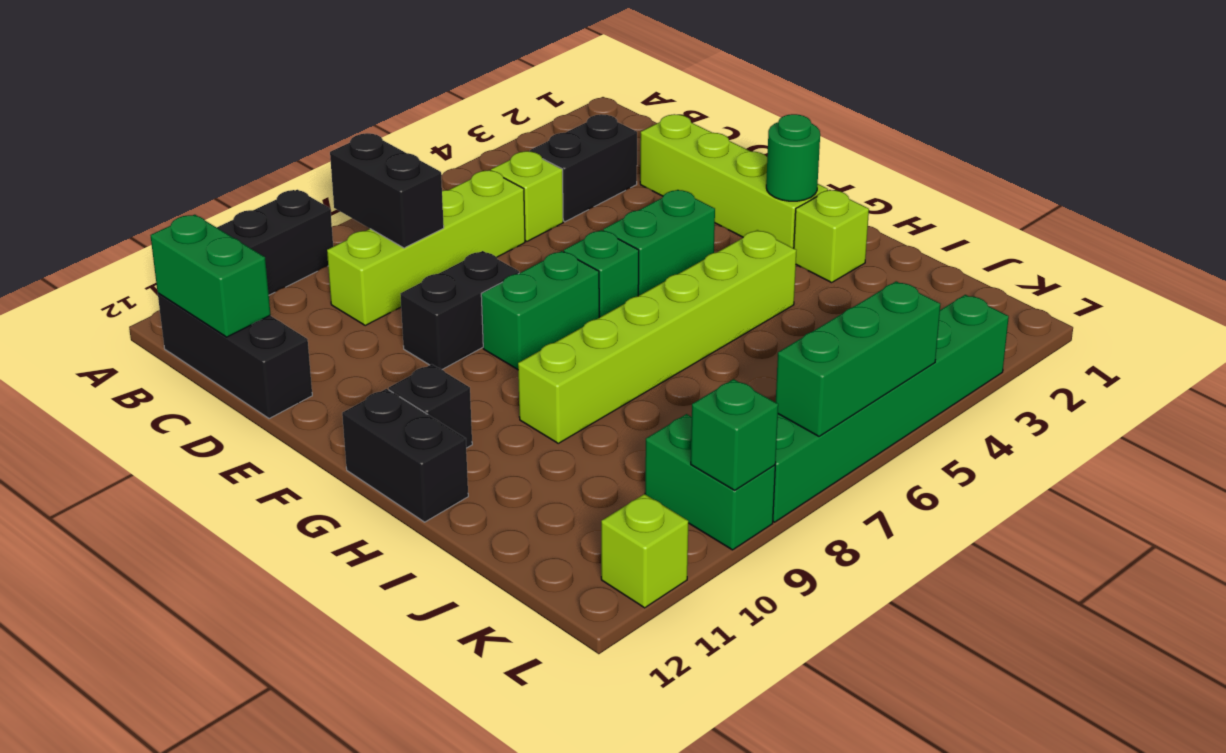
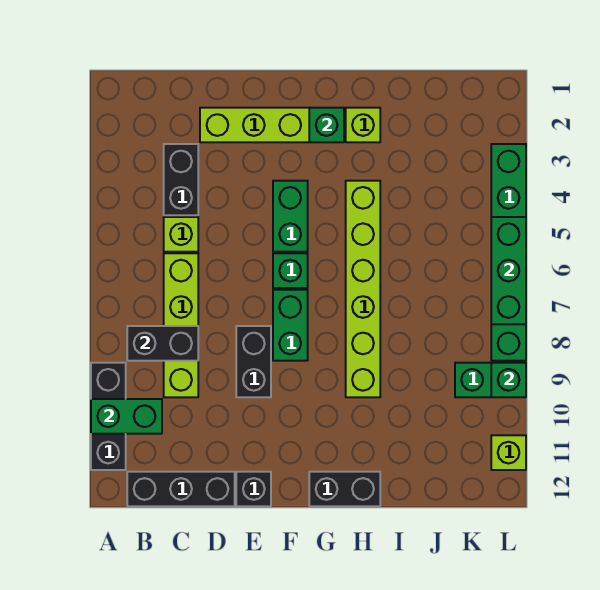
green 1x2 brick [150,215,271,337] -> green 1x2 brick moved to [91,399,162,434]
green 1x1 round brick [766,114,820,201] -> green 1x1 brick [309,108,344,142]
black 1x1 brick [389,364,472,448] -> black 1x1 brick moved to [236,472,271,506]

